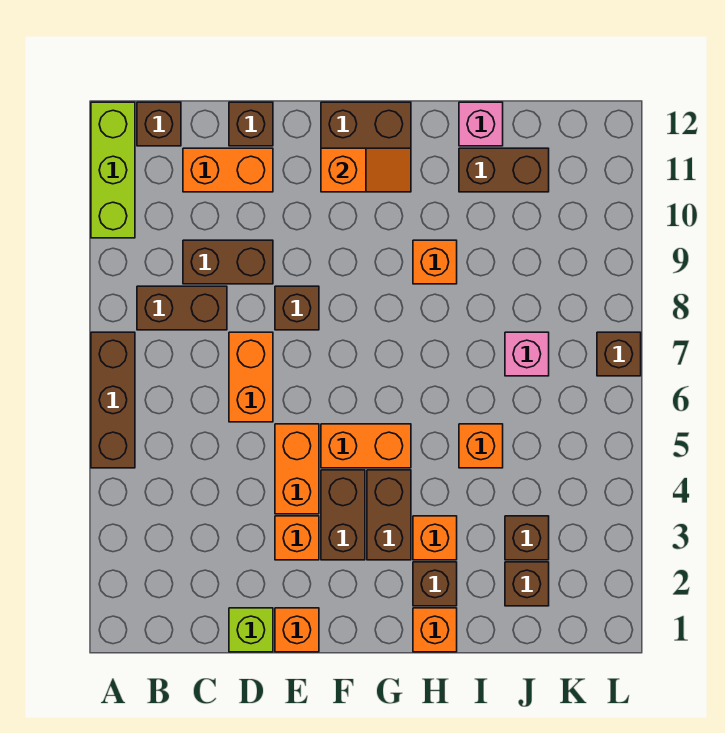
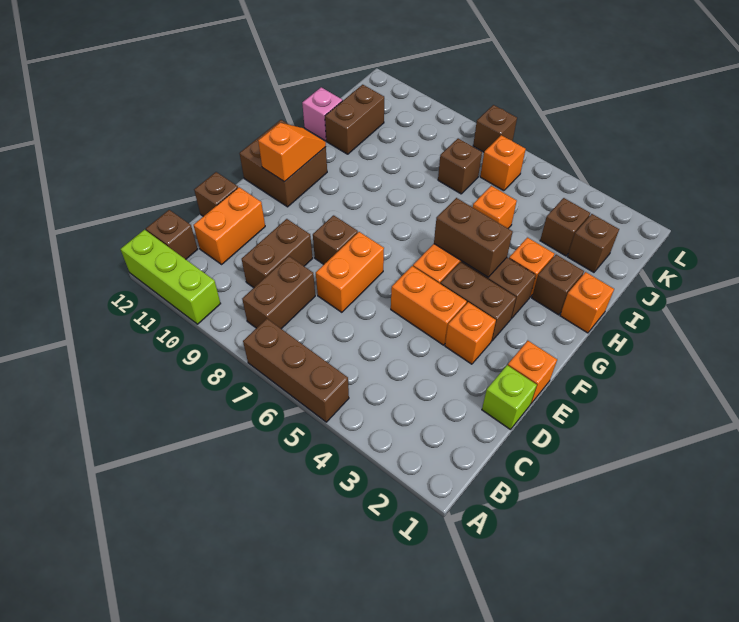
orange 1x2 brick [229,332,273,422] -> orange 1x2 brick turned to [316,232,384,312]
none -> brown 1x2 brick [434,198,513,277]
orange 1x1 brick [413,240,457,284] -> orange 1x1 brick moved to [480,135,526,191]
pink 1x1 brick [505,332,549,376] -> brown 1x1 brick [438,138,482,194]

